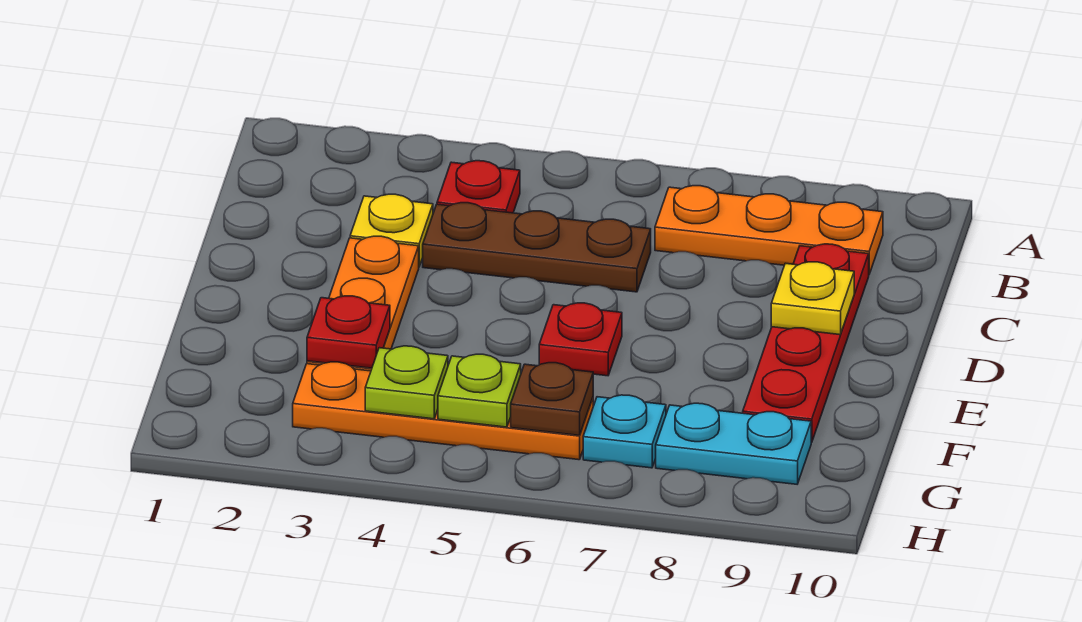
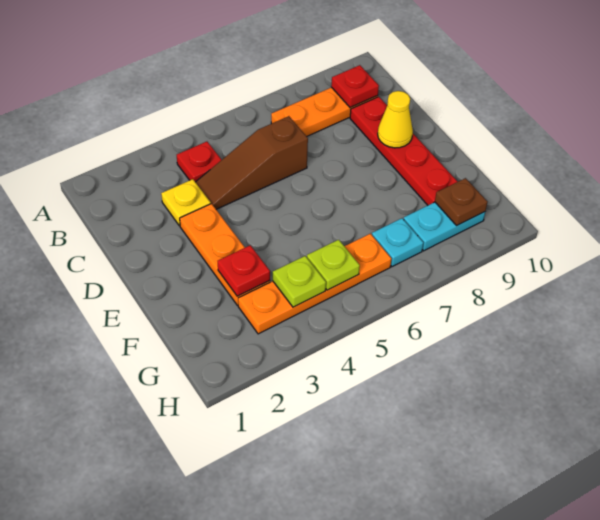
brown 1x3 plate [423,203,651,292] -> brown 1x3 slope [196,116,308,209]
yellow 1x1 plate [771,262,854,335] -> yellow 1x1 cone [378,91,413,148]
red 1x1 plate [539,303,622,376] -> red 1x1 plate moved to [331,65,379,108]
brown 1x1 plate [511,363,593,435] -> brown 1x1 plate moved to [435,178,487,226]

